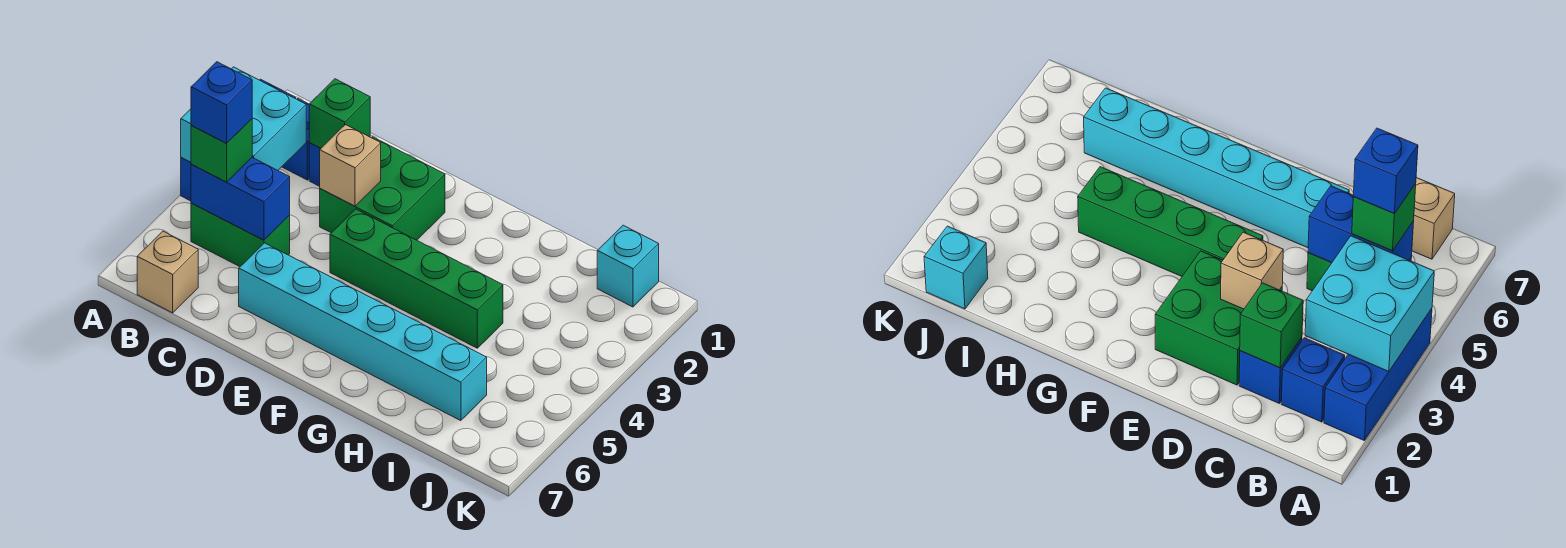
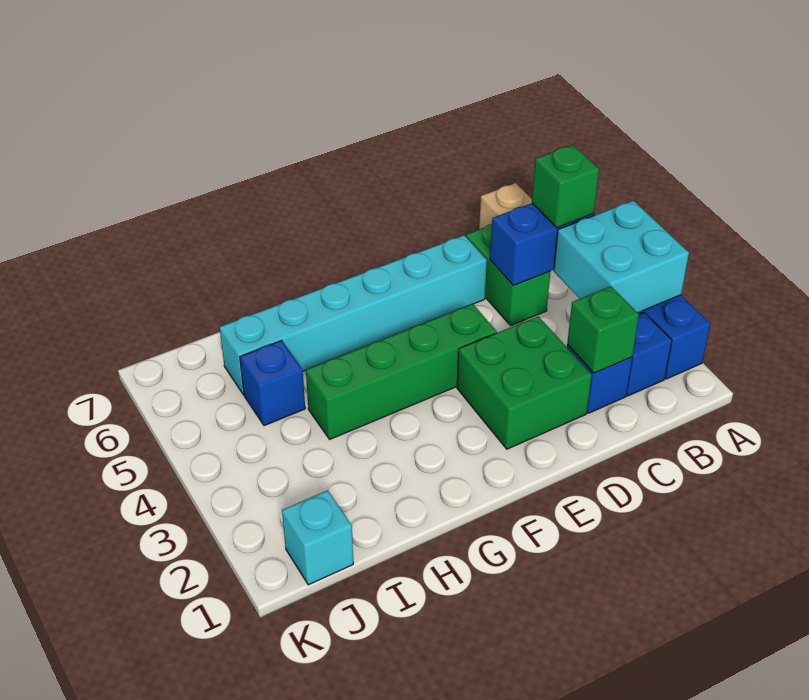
green 1x2 brick [191,203,290,267] -> green 1x2 brick turned to [466,224,550,325]
blue 1x1 brick [191,62,252,143] -> blue 1x1 brick moved to [240,340,305,426]
tan 1x1 brick [320,125,381,206] -> none

